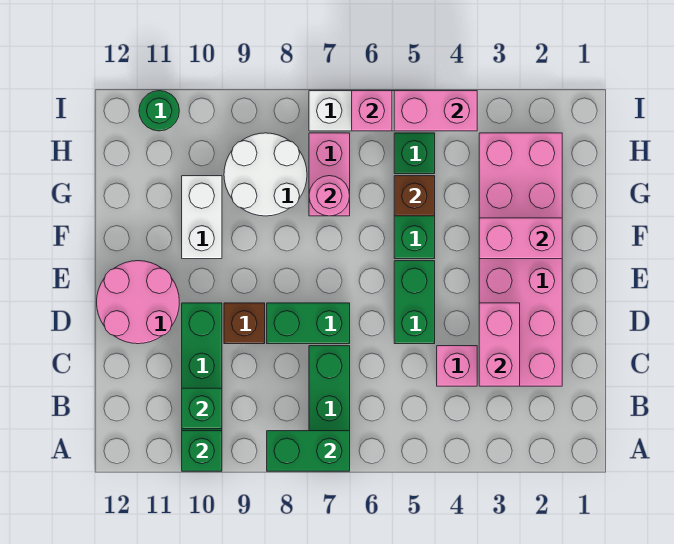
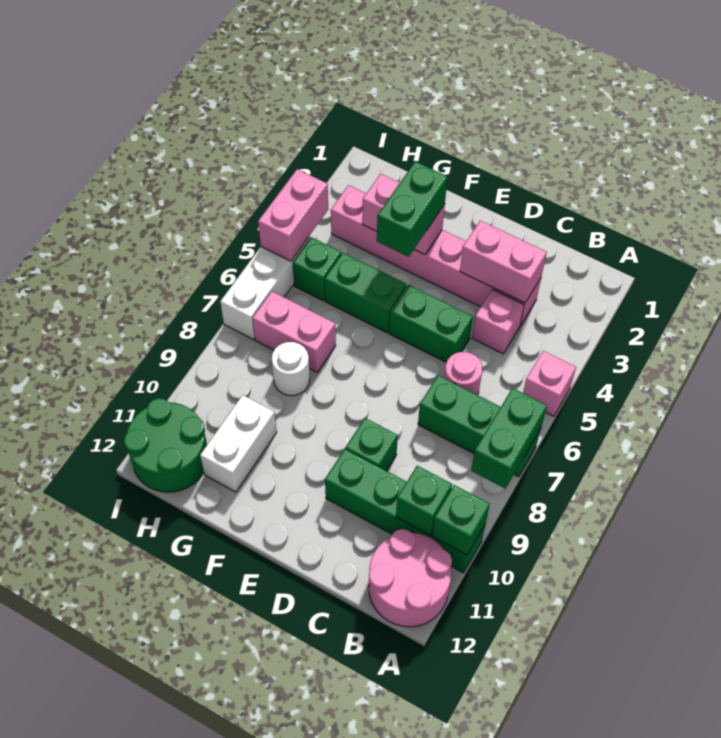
pink 2x6 brick [479,133,562,386] -> pink 1x6 brick [331,185,541,326]
green 1x2 brick [267,303,350,344] -> green 1x2 brick moved to [377,161,447,257]
brown 1x1 brick [224,303,265,344] -> green 1x1 brick [346,418,398,471]
pink 2x2 round brick [97,261,179,344] -> pink 2x2 round brick moved to [369,529,452,627]
pink 1x2 brick [479,218,562,259] -> pink 1x2 brick turned to [362,174,445,255]
white 1x2 brick [182,176,222,259] -> white 1x2 brick turned to [200,395,277,492]
brown 1x1 brick [394,176,435,216] -> none
pink 1x1 round brick [309,176,350,216] -> pink 1x1 round brick moved to [444,352,482,395]
white 2x2 round brick [224,133,307,216] -> white 1x1 round brick [272,342,310,396]
pink 1x1 brick [352,91,392,131] -> pink 1x1 brick moved to [523,351,576,416]
green 1x1 round brick [139,91,179,131] -> green 2x2 round brick [124,398,207,492]

